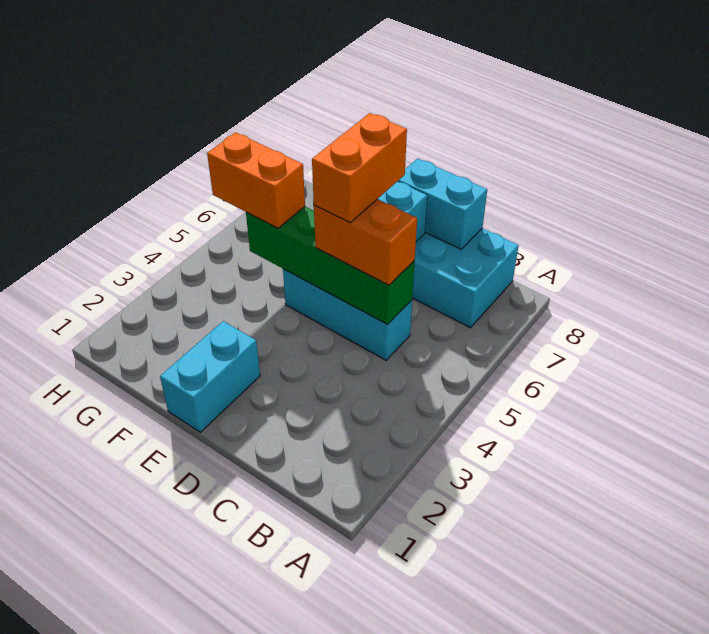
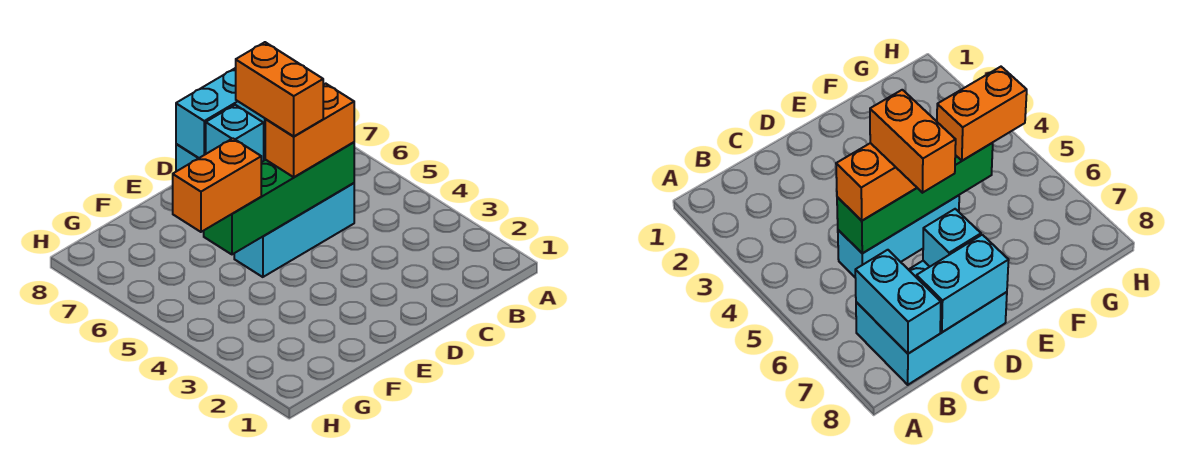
cyan 1x2 brick [160,321,260,432] -> cyan 1x2 brick moved to [855,250,941,354]

